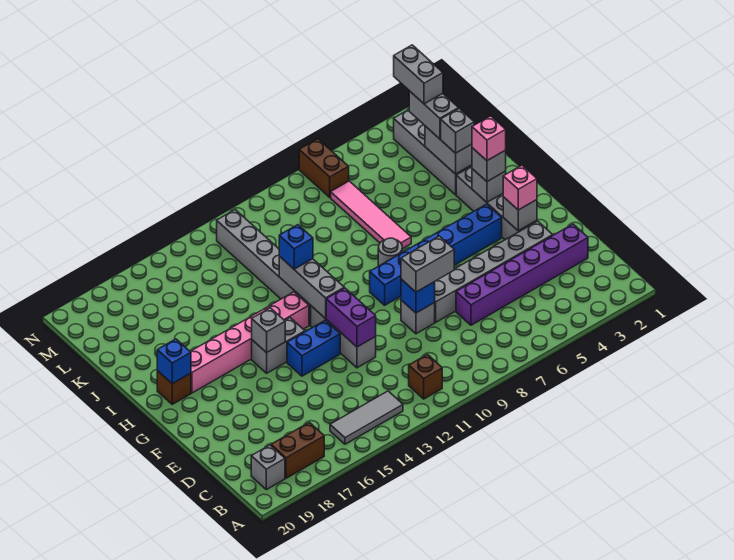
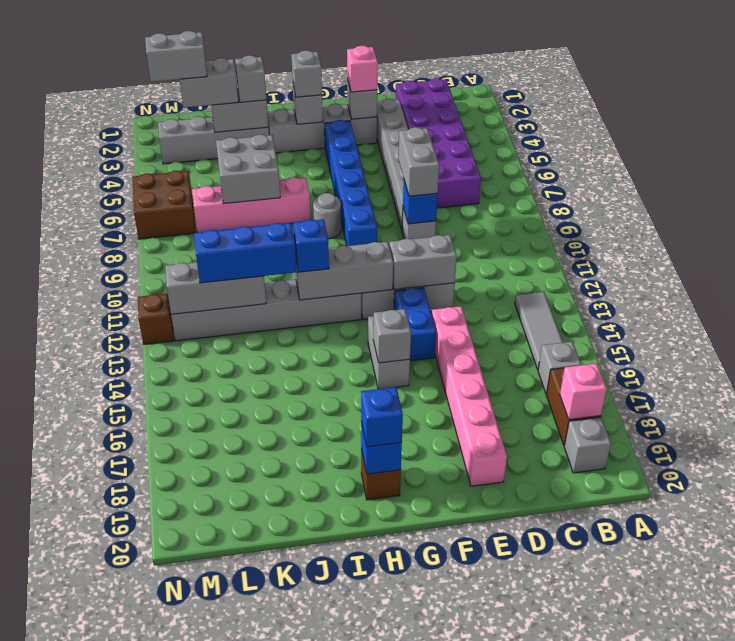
brown 1x1 brick [409,354,442,399] -> brown 1x1 brick moved to [138,293,174,344]
none -> grey 1x1 brick [538,342,581,394]
purple 1x6 brick [456,224,588,325] -> purple 2x6 brick [396,78,481,208]
purple 1x2 brick [326,288,376,347] -> grey 1x2 brick [389,235,457,290]
pink 1x1 brick [472,116,506,161] -> pink 1x1 brick moved to [560,363,607,420]
pink 1x6 brick [190,292,309,393] -> pink 1x6 brick moved to [431,306,507,486]
none -> blue 1x1 brick [361,387,403,447]
pink 1x4 tile [331,181,411,249] -> pink 1x4 brick [192,177,311,233]
none -> grey 2x2 brick [216,135,280,204]
none -> blue 1x3 brick [194,223,297,283]
none -> grey 1x3 brick [165,262,266,314]
brown 1x2 brick [299,139,349,197] -> brown 2x2 brick [132,171,196,239]

